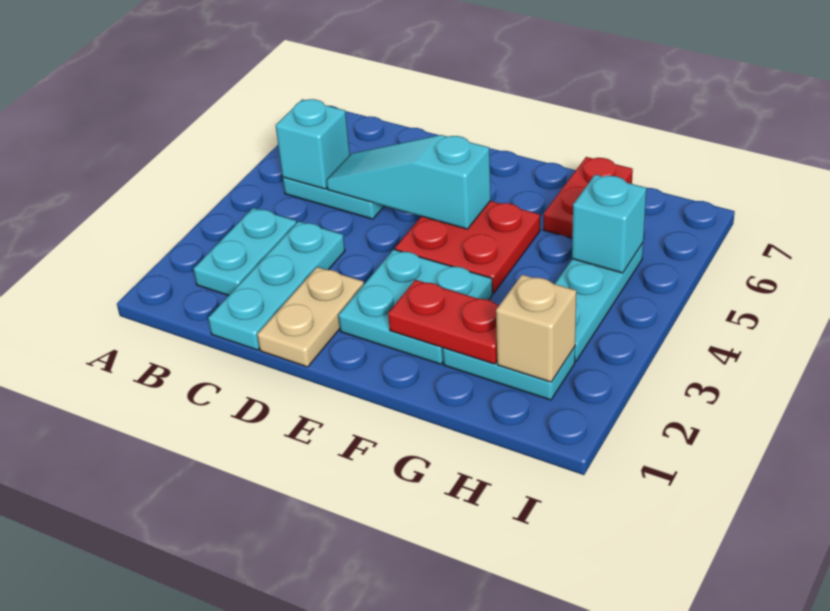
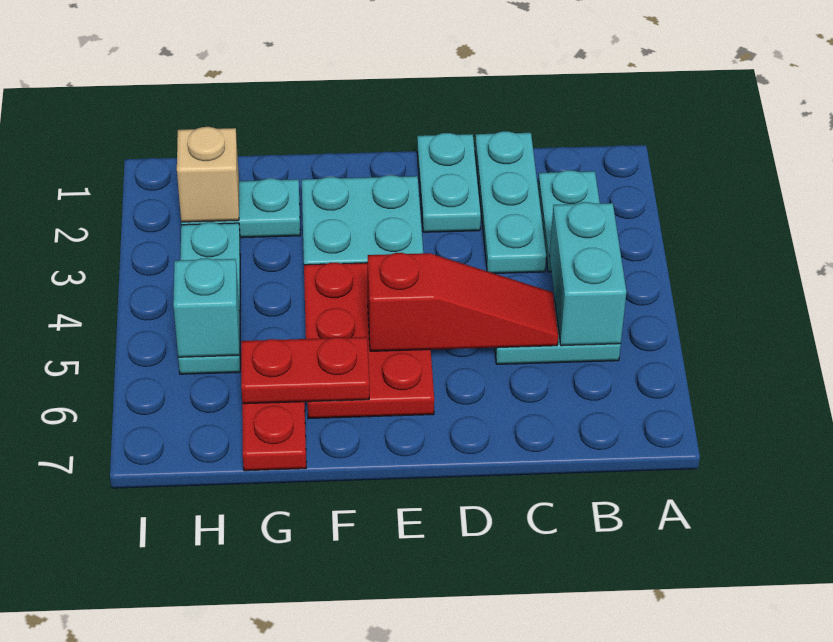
cyan 1x1 brick [276,99,350,189] -> cyan 1x2 brick [549,202,626,346]
cyan 1x3 slope [326,135,491,229] -> red 1x3 slope [368,253,558,351]
tan 1x2 plate [257,267,364,367] -> cyan 1x2 plate [417,133,481,232]
red 2x2 plate [395,201,540,294] -> red 2x3 plate [304,263,434,419]
red 1x2 plate [388,280,499,364] -> red 1x2 plate moved to [241,337,369,404]

